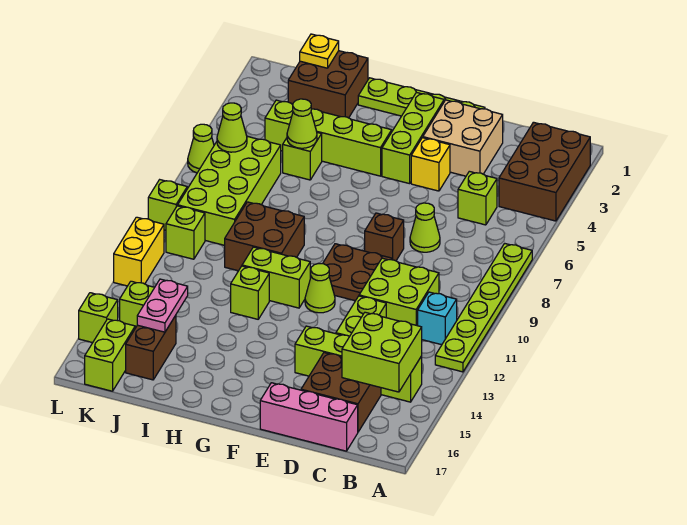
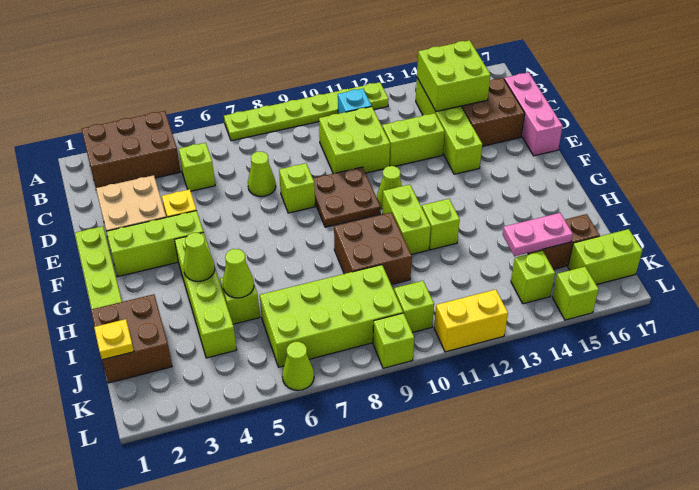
brown 1x1 brick [365,213,404,261] -> lime 1x1 brick [279,163,315,213]
lime 1x1 cone [217,103,247,152] -> lime 1x1 cone moved to [183,233,215,281]

